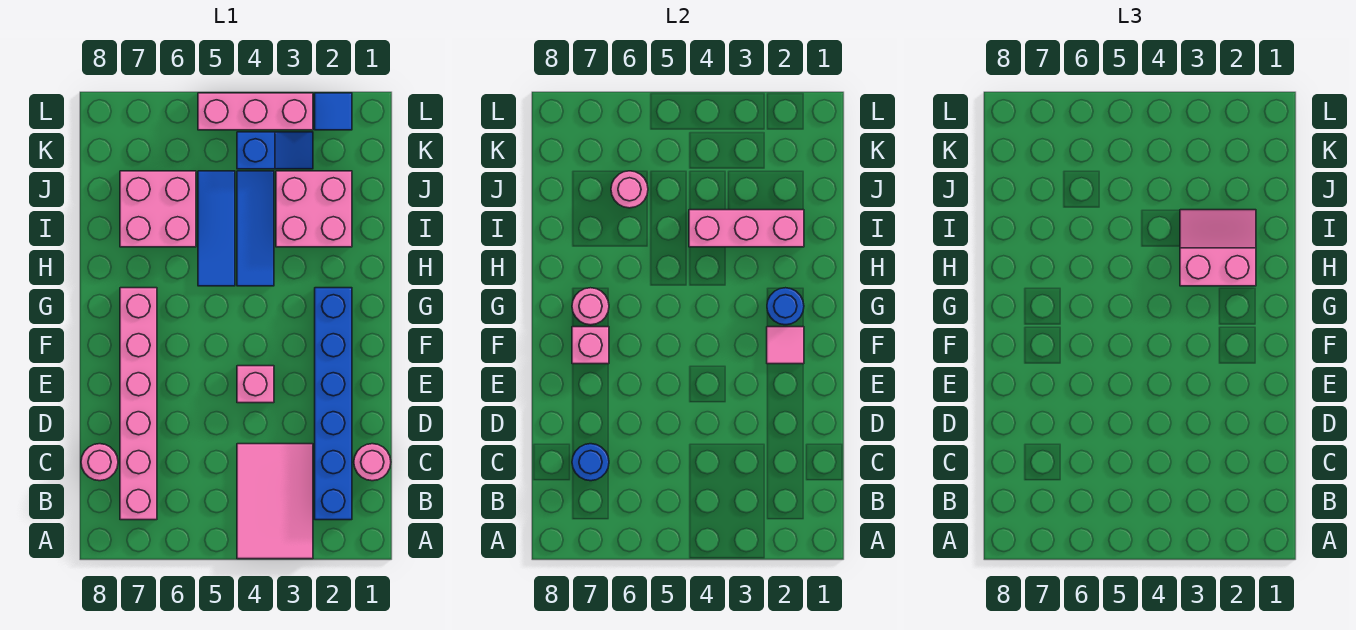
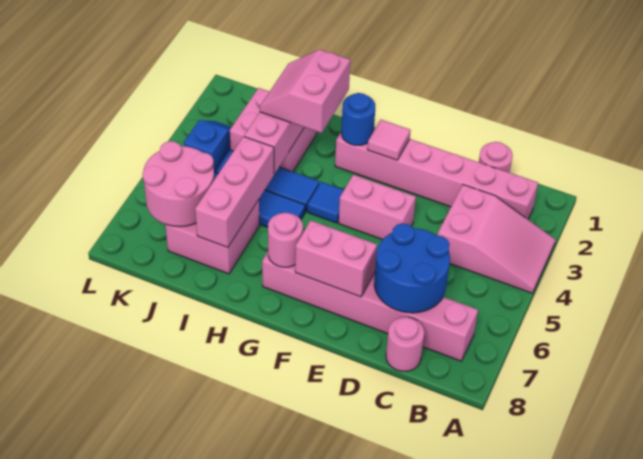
pink 2x3 tile [237,444,313,559] -> pink 2x3 slope [438,185,555,293]
blue 1x6 brick [315,288,352,520] -> pink 1x6 brick [335,127,538,219]
blue 1x1 round brick [572,444,609,481] -> blue 2x2 round brick [374,223,450,313]
pink 1x1 brick [237,366,274,403] -> pink 1x2 brick [339,175,416,240]
pink 1x1 brick [572,327,609,364] -> pink 1x2 brick [295,221,377,297]
pink 1x1 round brick [611,171,648,208] -> pink 2x2 round brick [142,141,214,227]
blue 1x1 tile [315,93,352,130] -> blue 1x1 tile moved to [307,182,344,223]
pink 1x3 brick [198,93,313,130] -> pink 1x3 brick moved to [195,137,274,248]

